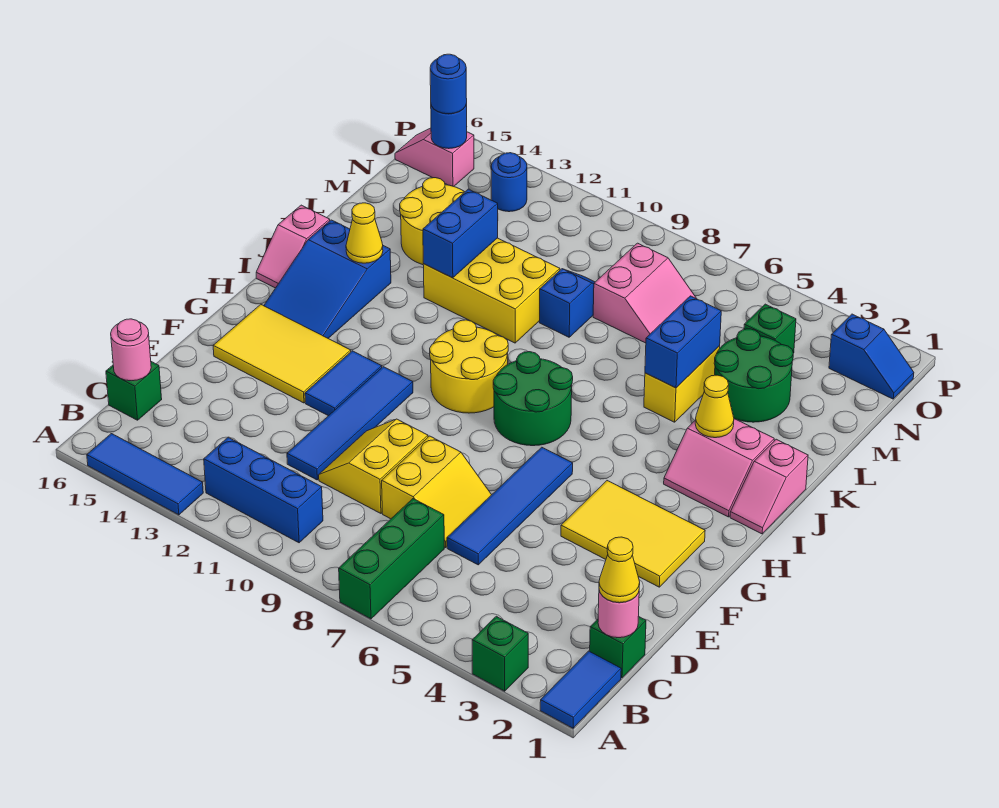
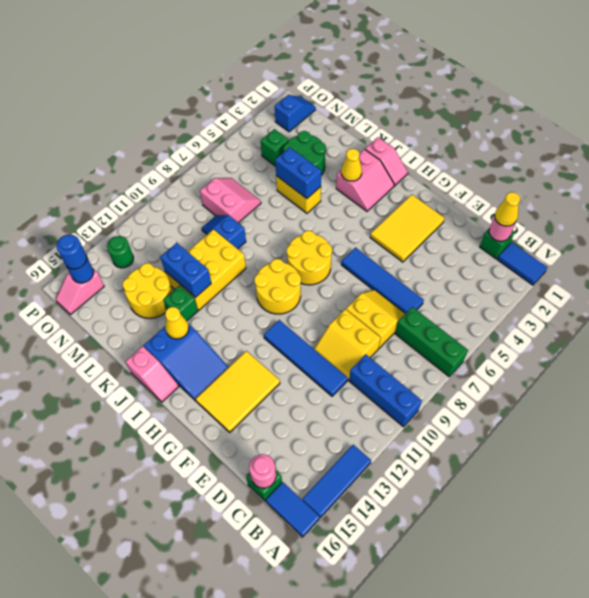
green 1x1 brick [472,616,528,691] -> green 1x1 brick moved to [163,286,198,321]
blue 1x3 brick [204,437,323,543] -> blue 1x3 brick turned to [349,354,422,427]
blue 1x2 tile [305,351,382,416] -> blue 1x2 tile moved to [266,482,320,537]
green 2x2 round brick [493,352,573,446] -> yellow 2x2 round brick [287,231,332,285]
blue 1x1 round brick [491,153,527,212] -> green 1x1 round brick [107,236,134,268]

